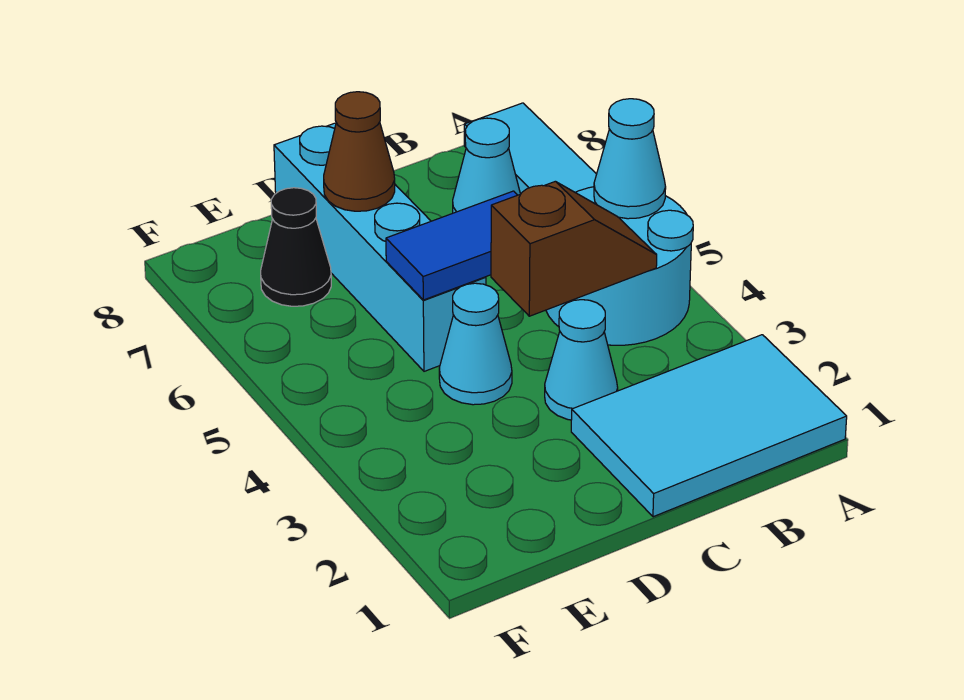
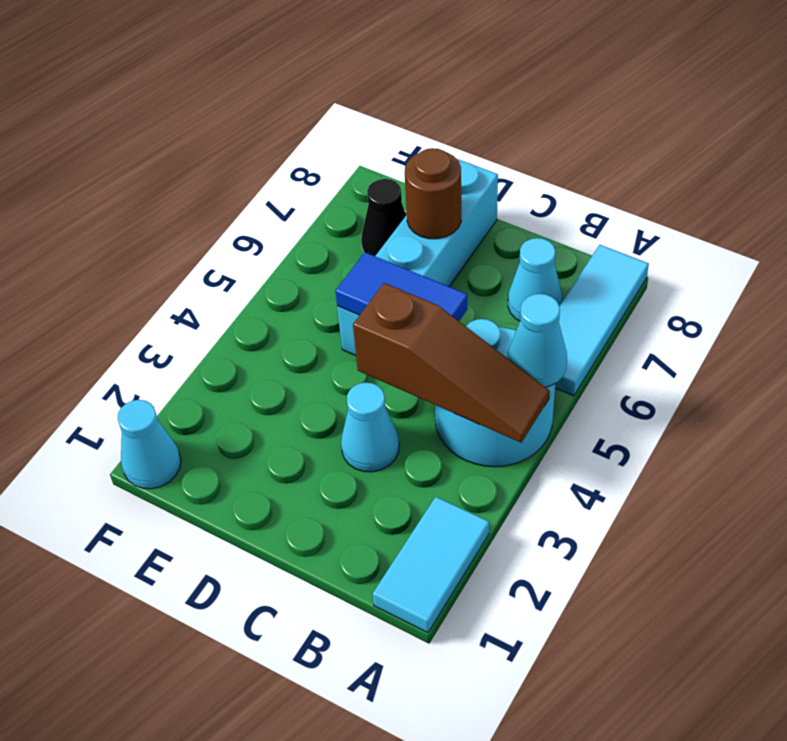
cyan 2x3 tile [571,335,847,517] -> cyan 1x2 tile [373,497,489,633]
brown 1x2 slope [491,181,657,316] -> brown 1x3 slope [353,283,550,443]
cyan 1x1 cone [439,283,512,405] -> cyan 1x1 cone moved to [117,400,181,489]
brown 1x1 cone [324,92,395,211] -> brown 1x1 round brick [405,148,461,239]

